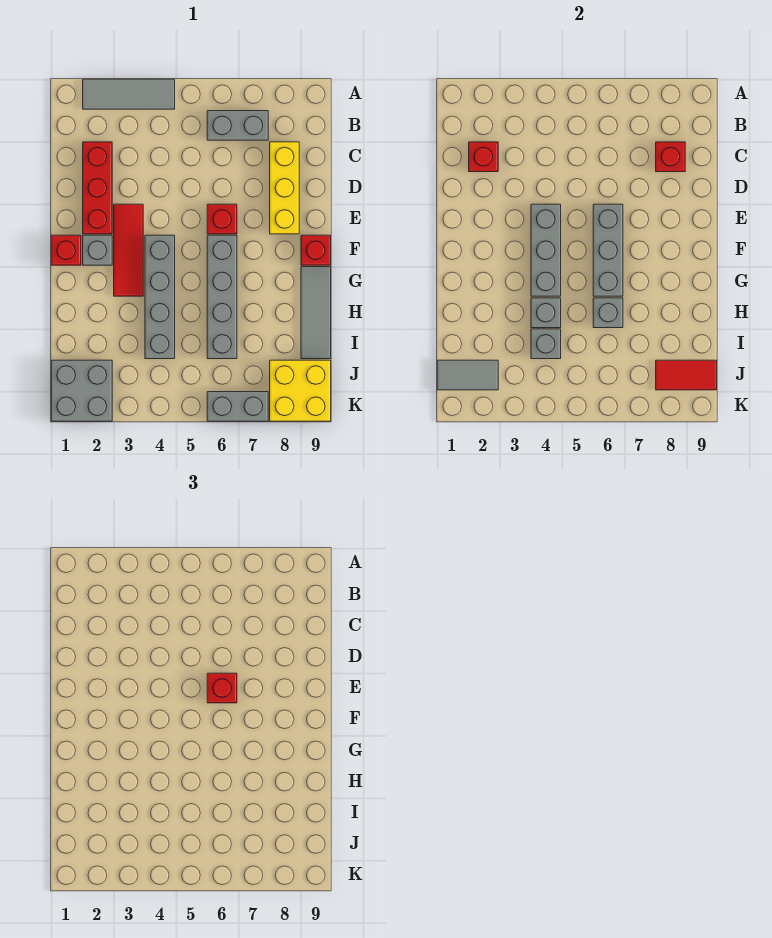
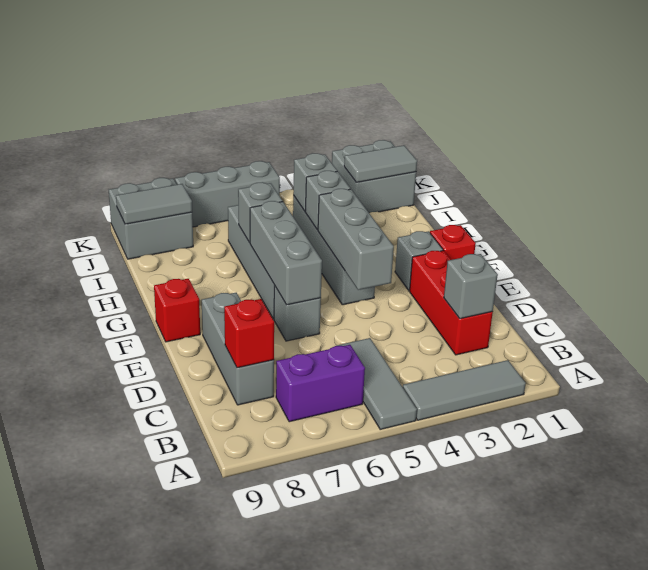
grey 1x2 brick [207,111,268,140] -> purple 1x2 brick [276,345,365,422]
red 1x1 brick [469,142,498,172] -> grey 1x1 brick [444,254,498,319]
yellow 1x3 brick [270,142,299,234] -> grey 1x3 brick [202,292,274,405]
red 1x3 tile [114,204,143,296] -> none
red 1x1 brick [207,204,237,234] -> grey 1x1 brick [274,285,321,341]
red 1x1 brick [207,673,237,703] -> none
grey 1x3 tile [301,267,331,359] -> grey 1x3 tile moved to [336,338,417,429]
yellow 2x2 brick [270,360,331,421] -> grey 2x2 brick [109,178,193,259]
red 1x2 tile [656,360,717,390] -> grey 1x2 tile [116,184,192,224]
grey 1x2 brick [207,392,268,421] -> grey 1x3 brick [175,161,280,227]

